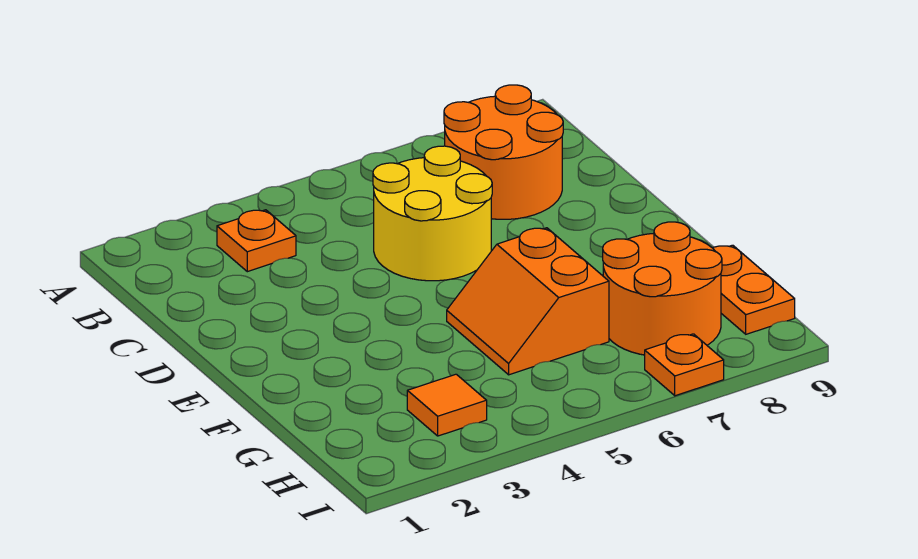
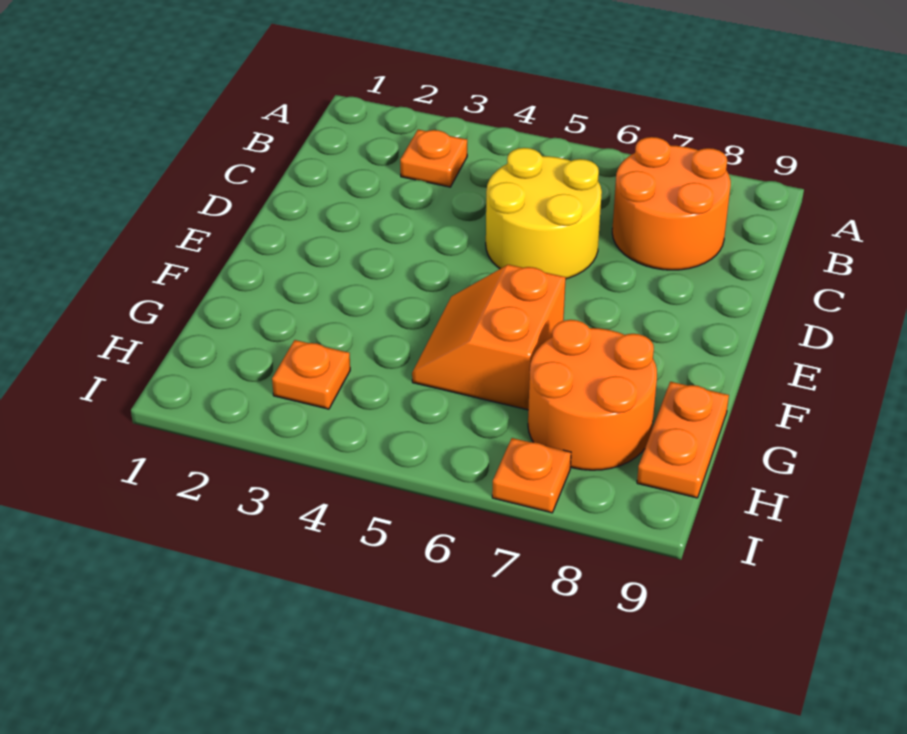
orange 1x1 tile [407,374,487,436] -> orange 1x1 plate [272,340,350,409]

